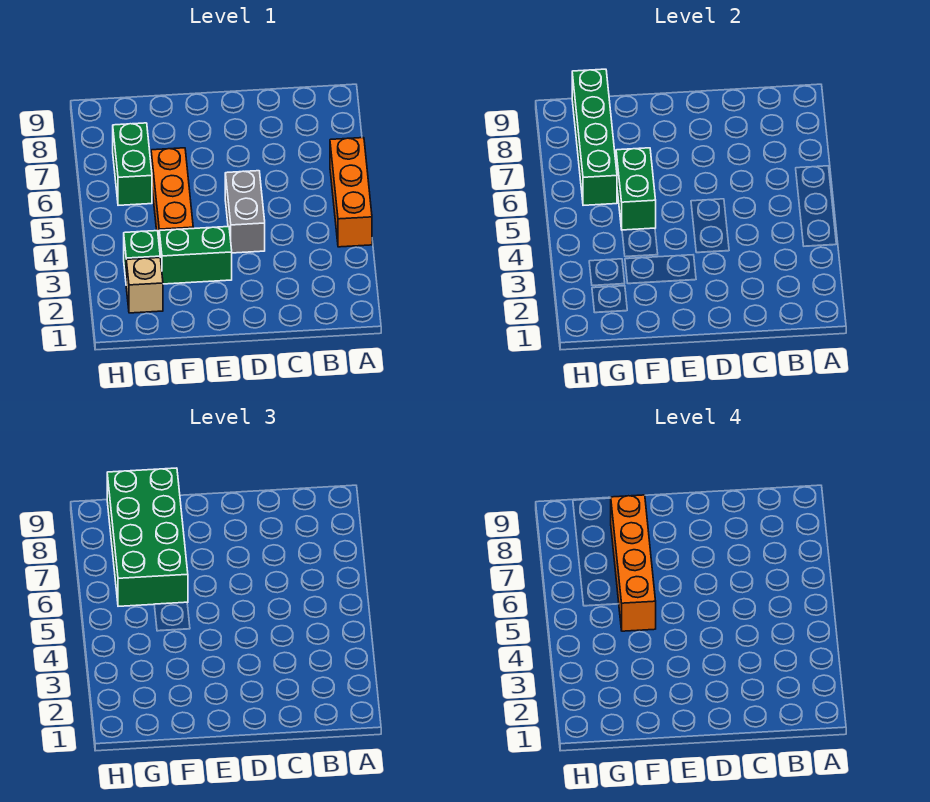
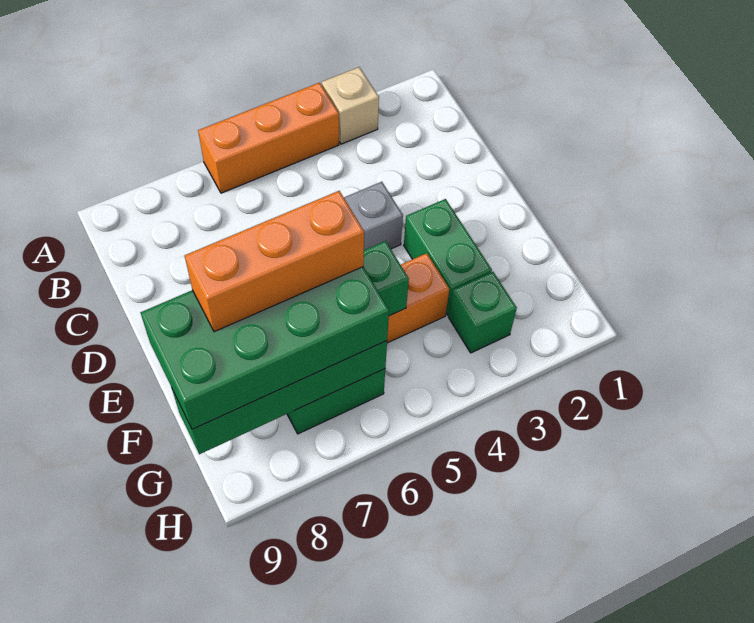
orange 1x4 brick [611,495,656,631] -> orange 1x3 brick [185,191,364,332]
tan 1x1 brick [126,258,163,313] -> tan 1x1 brick moved to [322,67,379,144]

